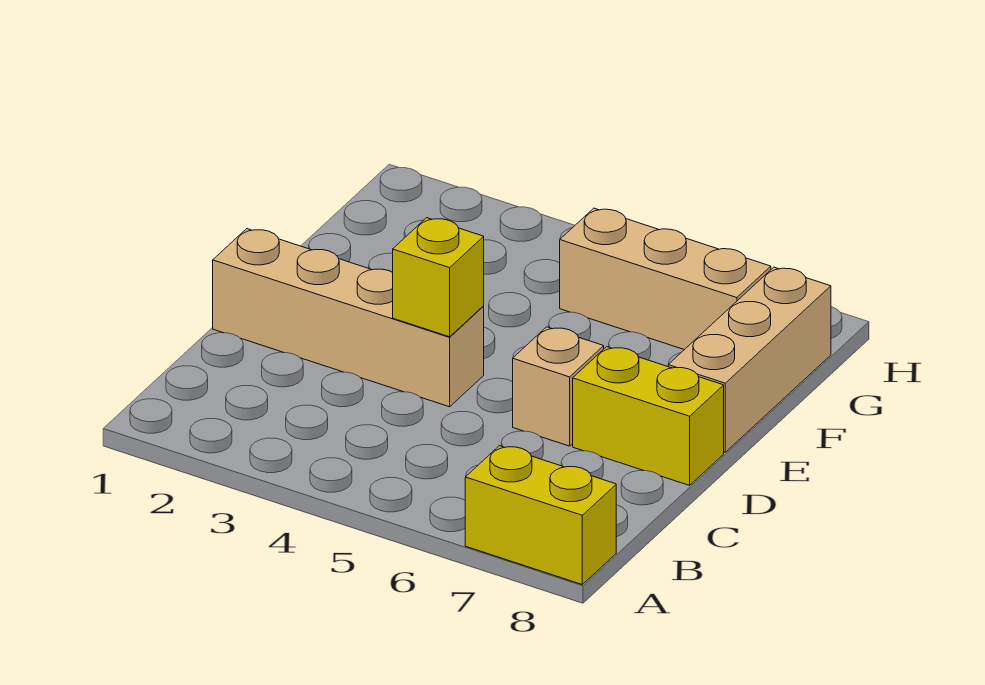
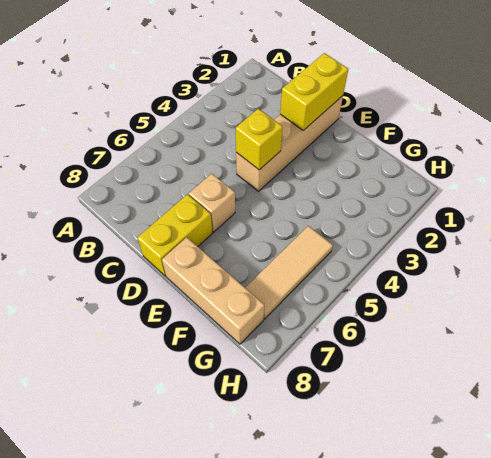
yellow 1x2 brick [465,446,616,584] -> yellow 1x2 brick moved to [280,53,348,131]
tan 1x3 brick [560,208,771,350] -> tan 1x3 tile [245,226,333,319]

